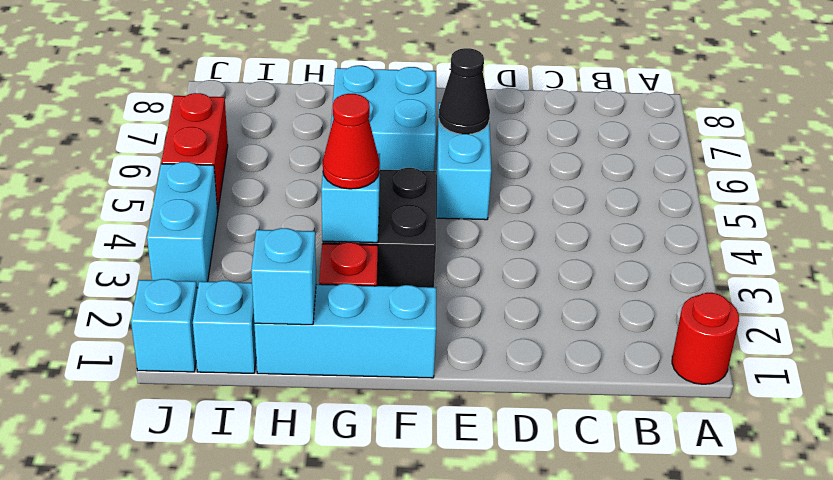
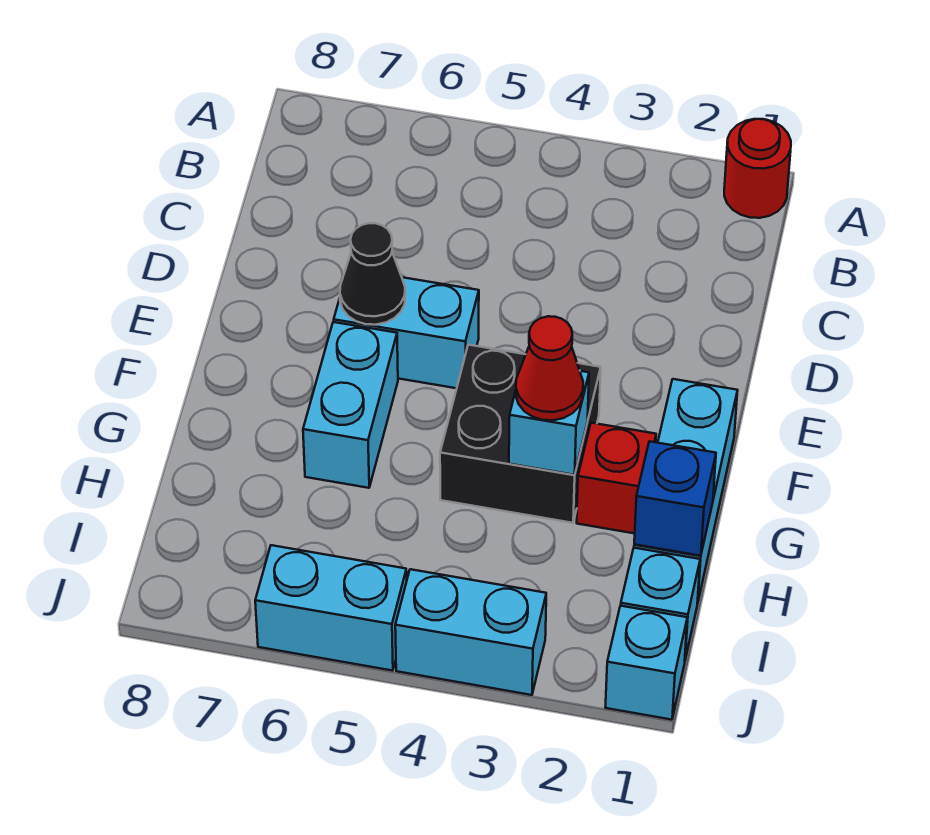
cyan 2x2 brick [331,66,436,171] -> cyan 1x2 brick [303,322,398,488]
cyan 1x1 brick [251,228,316,325] -> blue 1x1 brick [634,441,716,556]
red 1x2 brick [161,93,228,212] -> cyan 1x2 brick [255,545,407,671]

